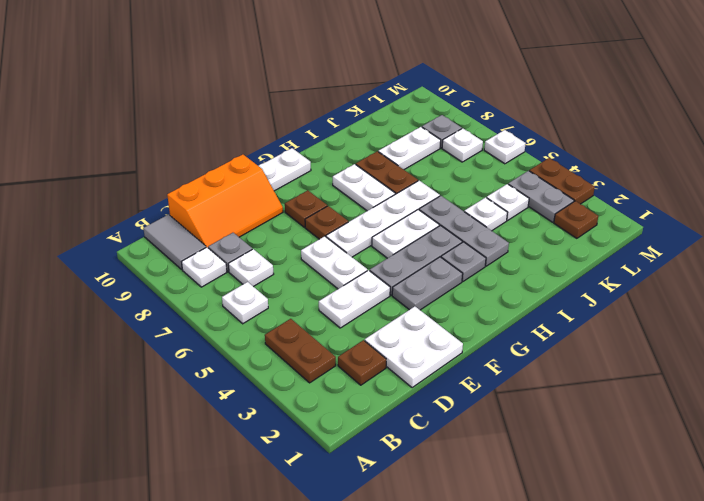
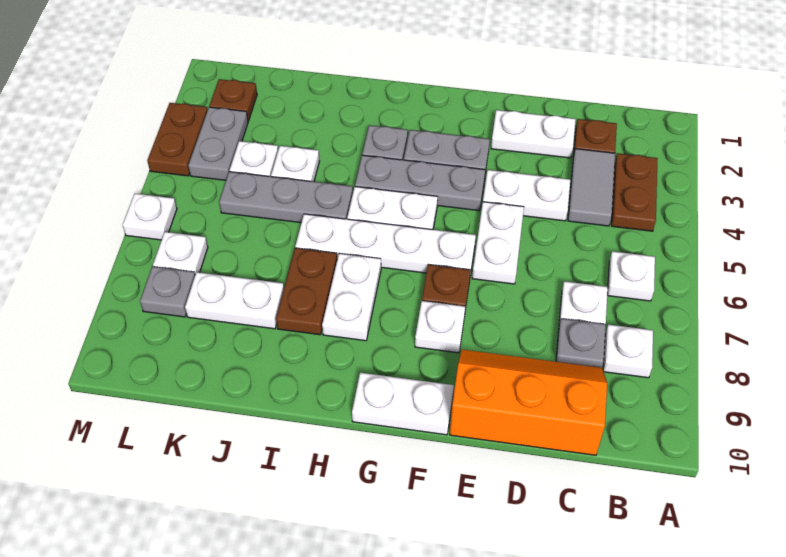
grey 1x2 tile [143,215,206,269] -> grey 1x2 tile moved to [568,149,615,226]
white 2x2 plate [365,306,463,388] -> white 1x2 plate [491,110,576,158]
brown 1x1 plate [285,190,327,227] -> white 1x1 plate [415,301,465,353]
grey 1x3 plate [419,196,509,266] -> grey 1x3 plate turned to [219,172,353,223]

